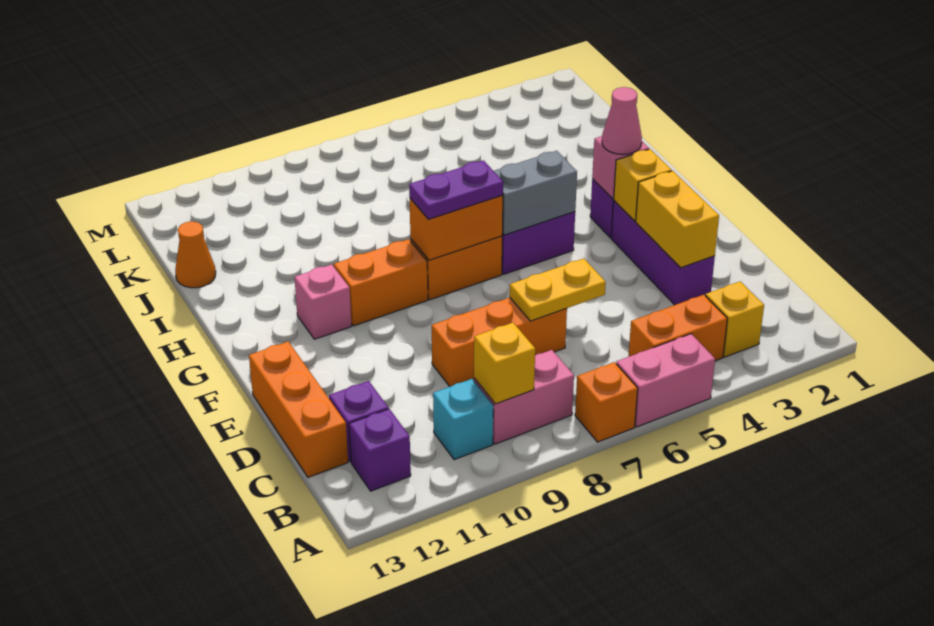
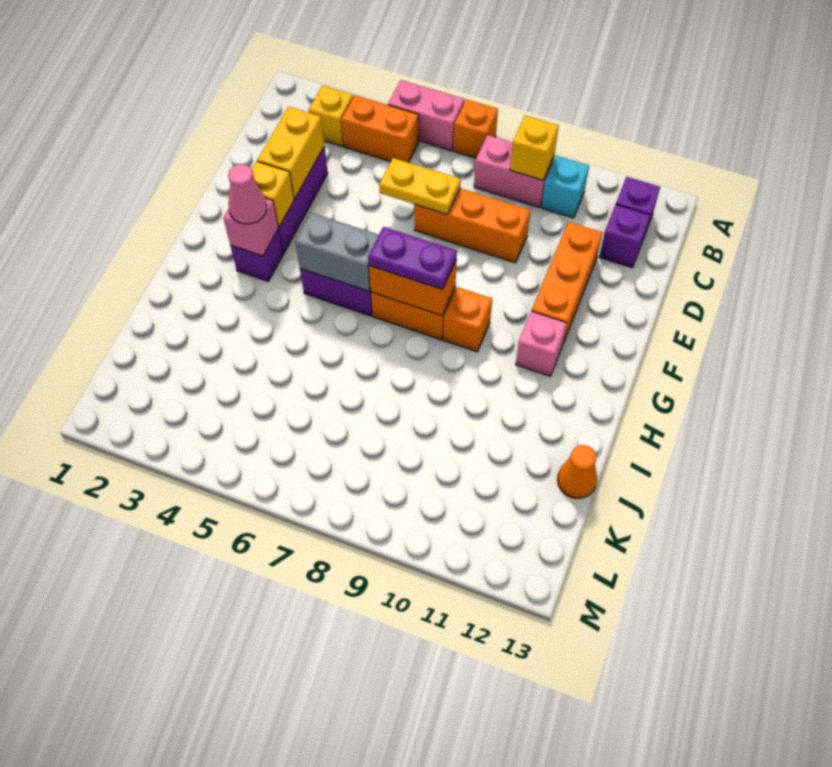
orange 1x3 brick [249,342,348,477] -> orange 1x3 brick moved to [532,222,603,343]
orange 1x2 brick [334,239,428,326] -> orange 1x1 brick [443,287,492,352]

